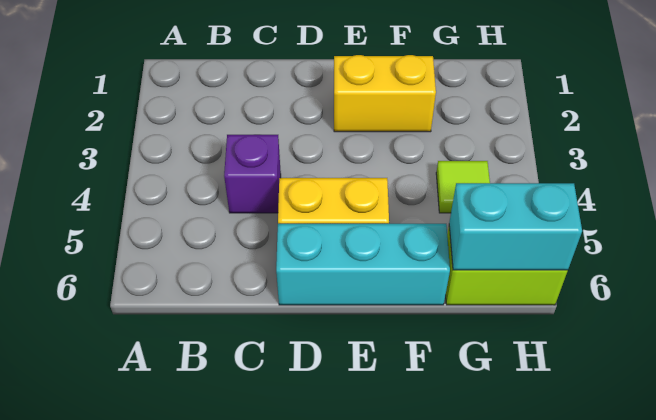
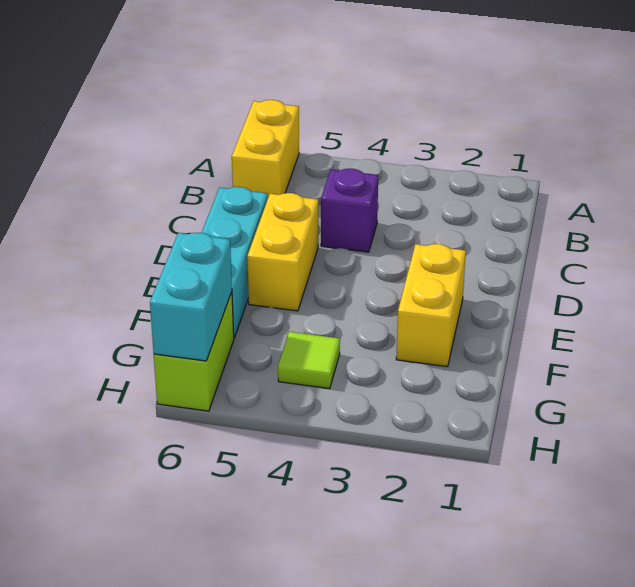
none -> yellow 1x2 brick [232,100,299,198]

